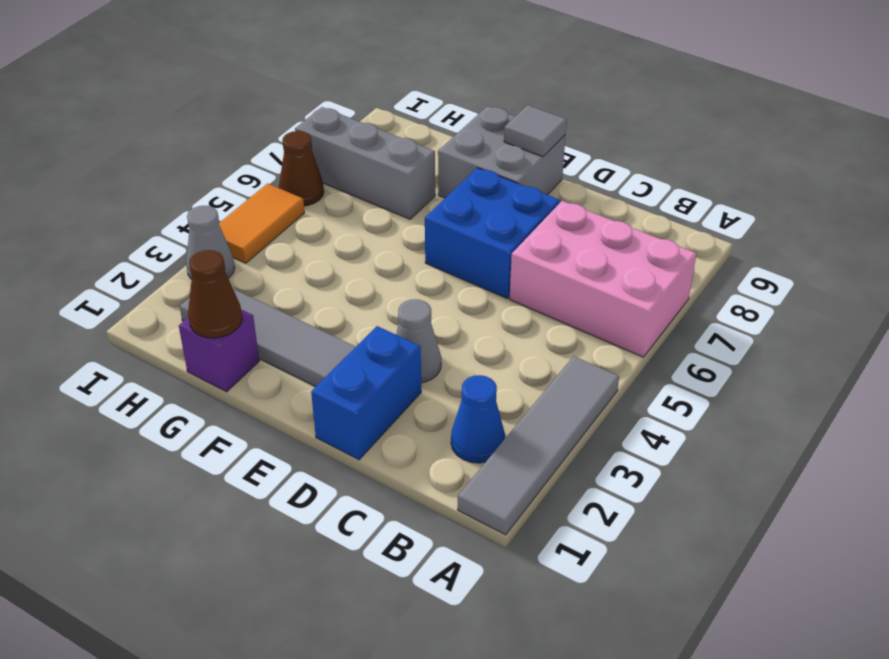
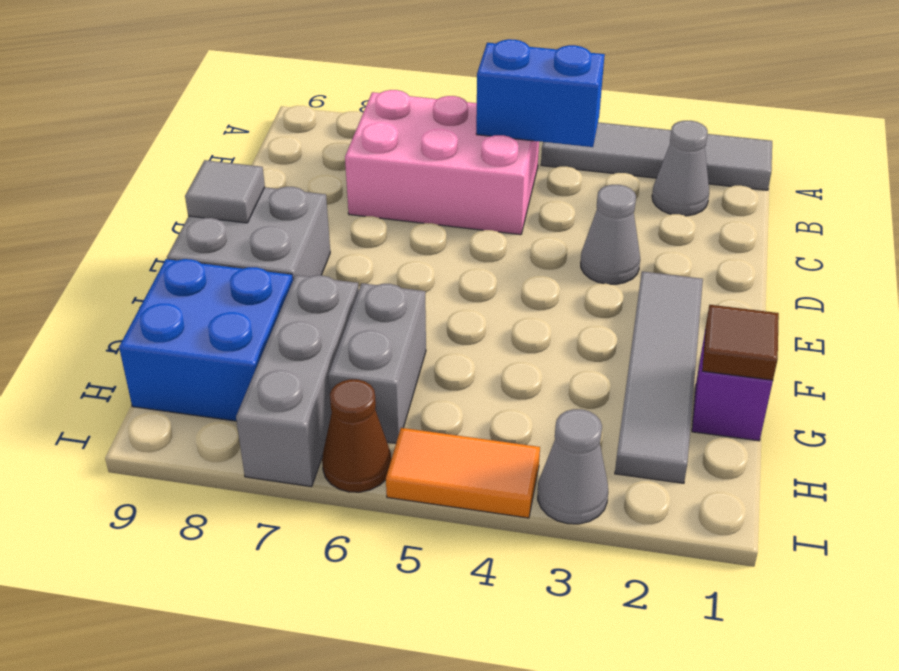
pink 2x3 brick [510,201,696,357] -> pink 2x3 brick turned to [345,90,539,235]
blue 1x1 cone [451,375,505,463] -> grey 1x1 cone [652,121,709,216]
blue 1x2 brick [311,326,421,460] -> blue 1x2 brick moved to [476,39,605,147]
blue 2x2 brick [425,168,560,298] -> blue 2x2 brick moved to [119,259,293,421]
brown 1x1 cone [188,250,242,338] -> brown 1x1 tile [702,305,779,380]
none -> grey 1x2 brick [328,283,426,443]

